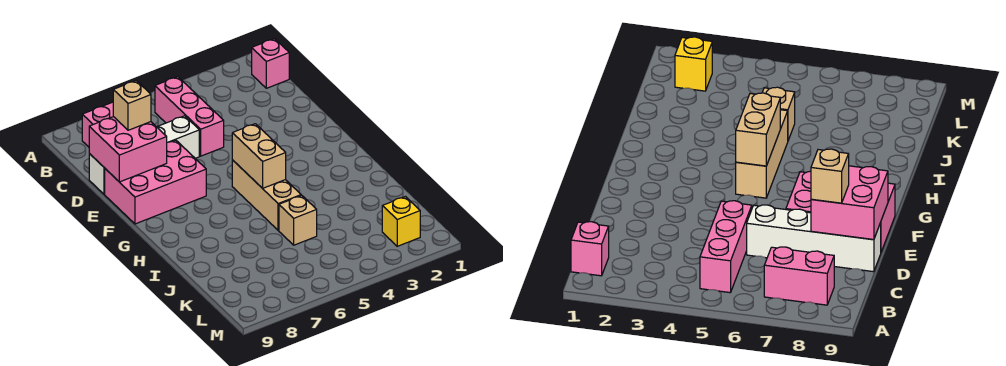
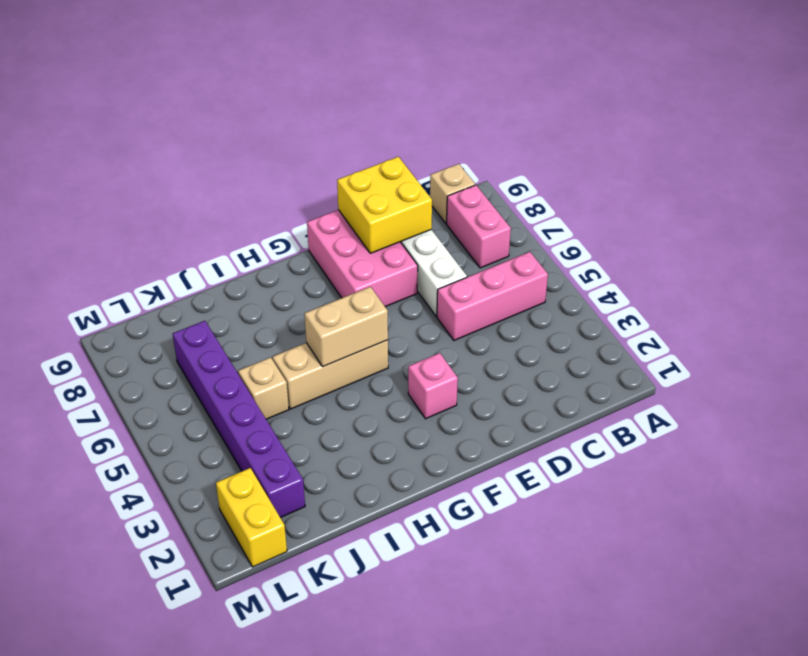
pink 1x1 brick [252,39,289,88] -> pink 1x1 brick moved to [408,353,458,419]
pink 2x2 brick [89,117,167,182] -> yellow 2x2 brick [337,157,432,253]
tan 1x1 brick [113,81,151,130] -> tan 1x1 brick moved to [430,164,475,224]
none -> purple 1x6 brick [173,321,305,518]
yellow 1x1 brick [382,197,420,246] -> yellow 1x2 brick [216,468,287,567]

